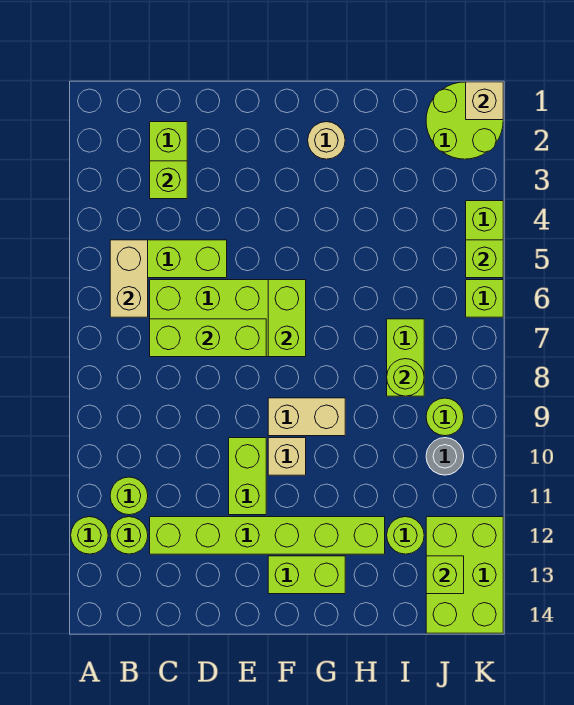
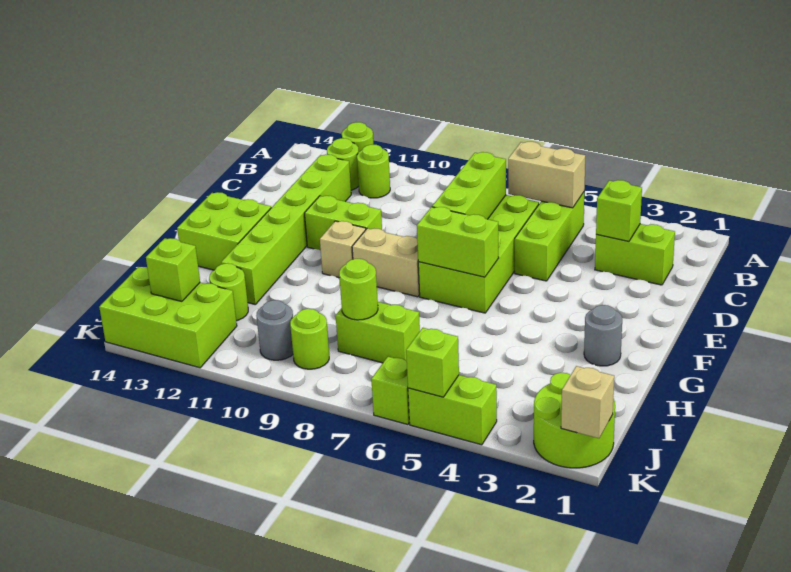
tan 1x2 brick [268,398,345,436] -> tan 1x2 brick turned to [352,228,420,297]
lime 1x2 brick [268,556,345,594] -> lime 2x2 brick [177,192,271,270]
tan 1x1 round brick [308,122,345,159] -> grey 1x1 round brick [584,305,622,366]

